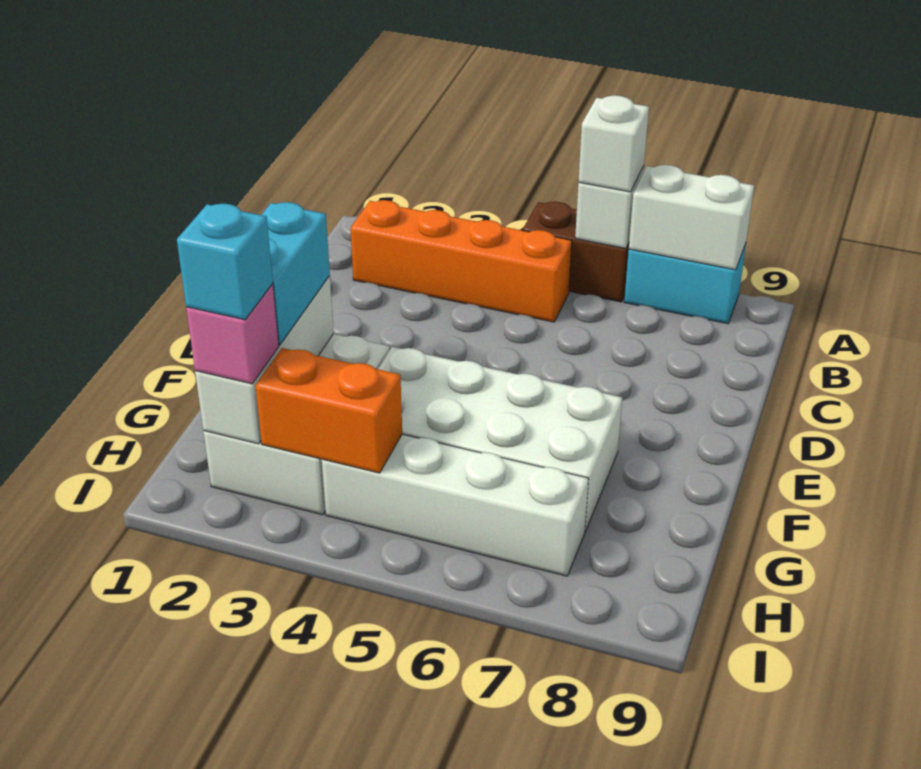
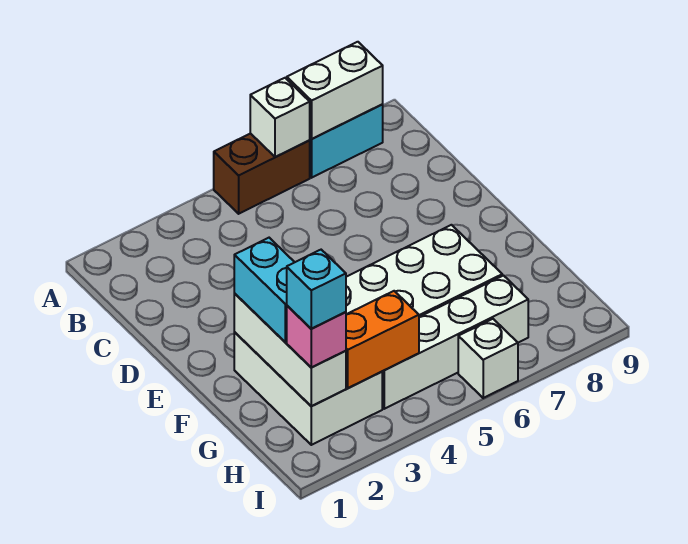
white 1x1 brick [578,95,649,192] -> white 1x1 brick moved to [458,319,518,398]
orange 1x4 brick [351,200,572,322] -> none

